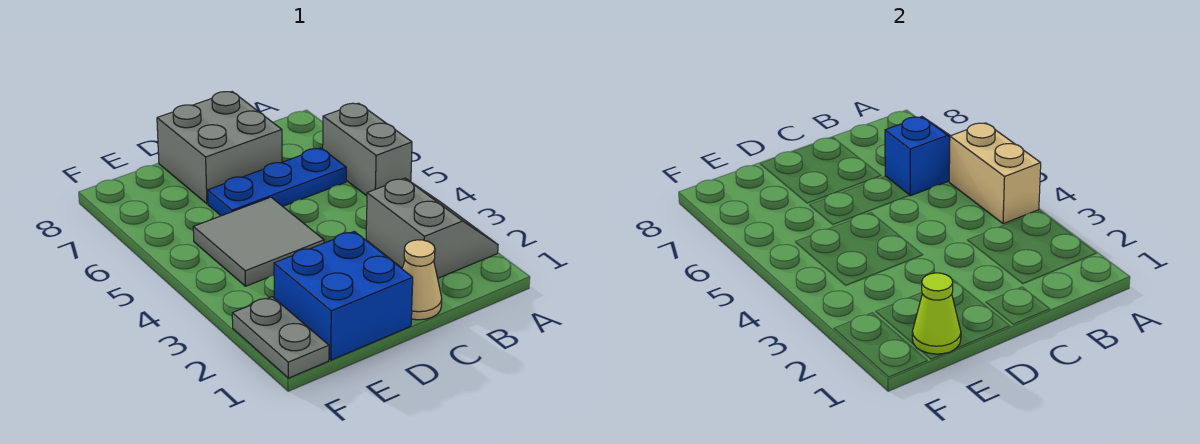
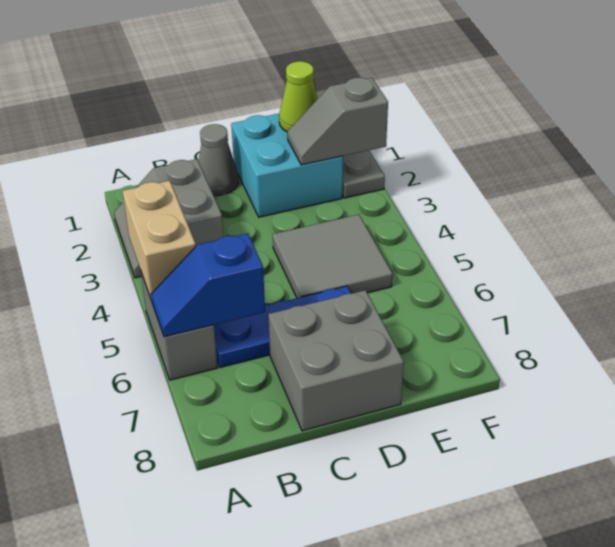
tan 1x1 cone [402,240,442,320] -> grey 1x1 cone [199,124,238,196]
blue 2x2 brick [274,231,413,360] -> cyan 2x2 brick [231,114,343,217]
none -> grey 1x2 slope [287,78,388,165]

